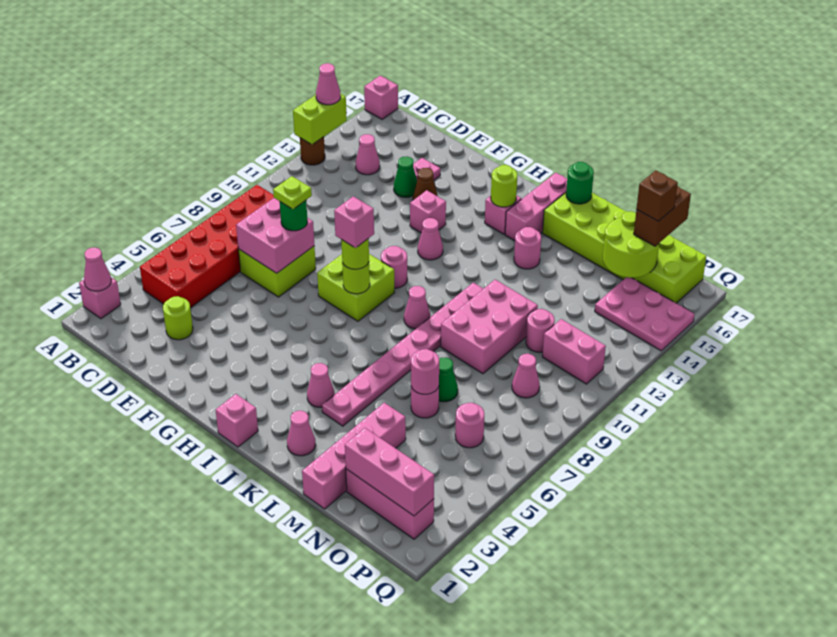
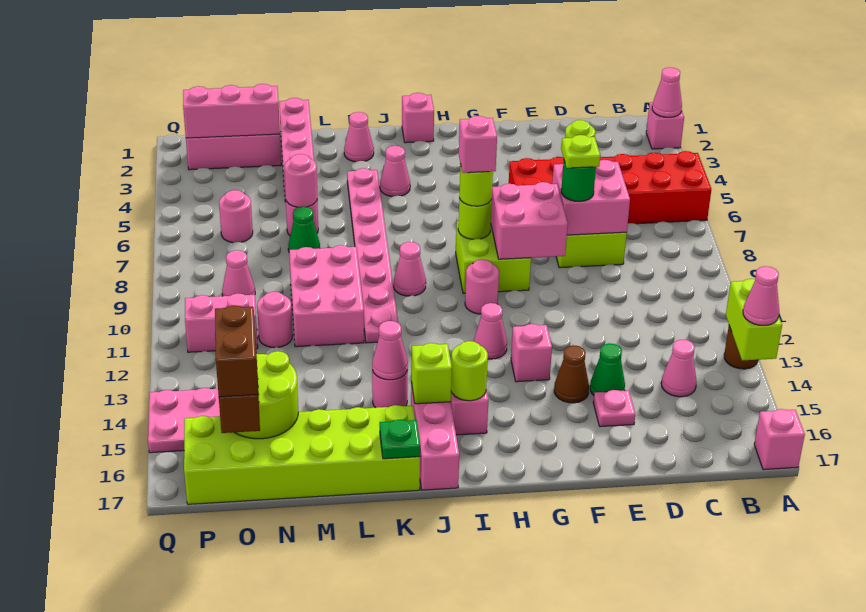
red 2x6 brick [140,185,274,308] -> red 2x6 brick turned to [509,151,711,224]
none -> pink 2x2 brick [491,182,568,259]
none -> lime 1x1 brick [411,343,452,404]
none -> pink 1x1 cone [372,321,408,380]
green 1x1 round brick [566,162,594,204] -> green 1x1 plate [380,420,420,459]
brown 1x1 brick [637,170,678,221] -> brown 1x2 brick [215,305,258,397]

